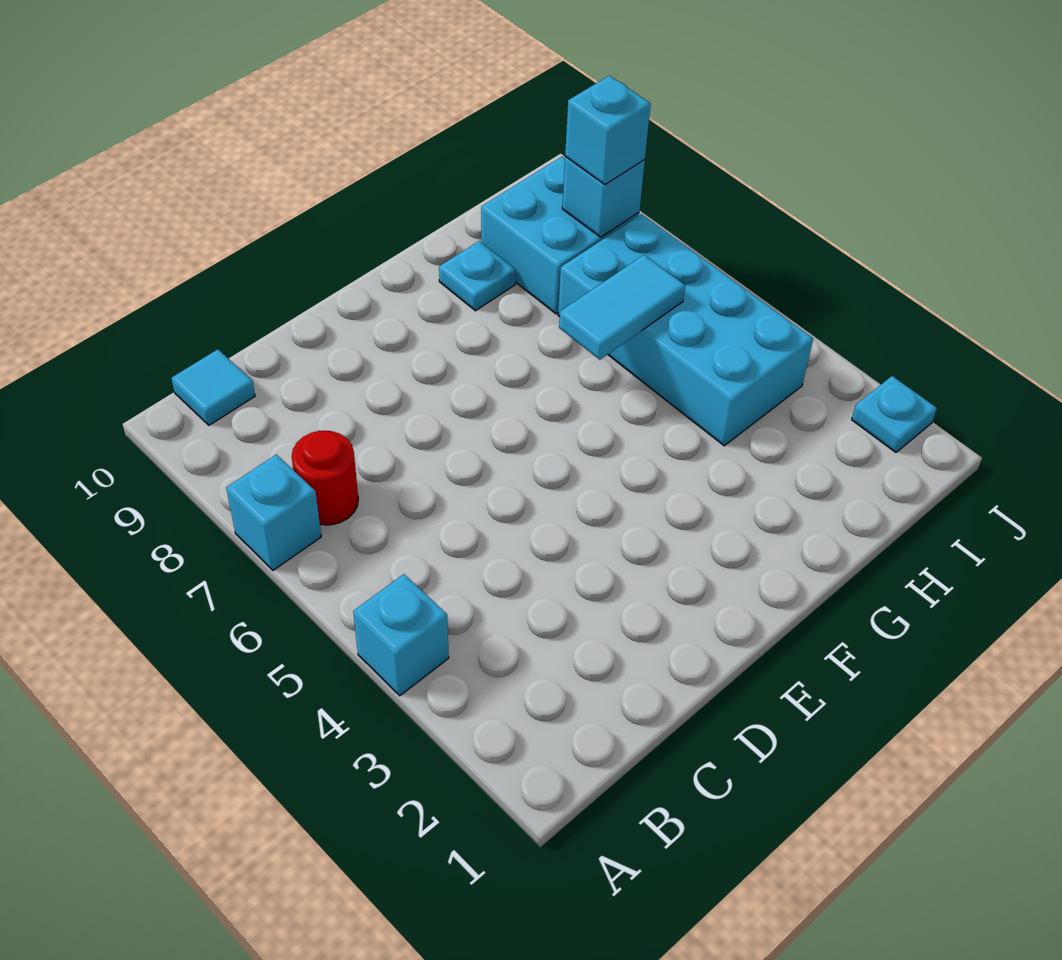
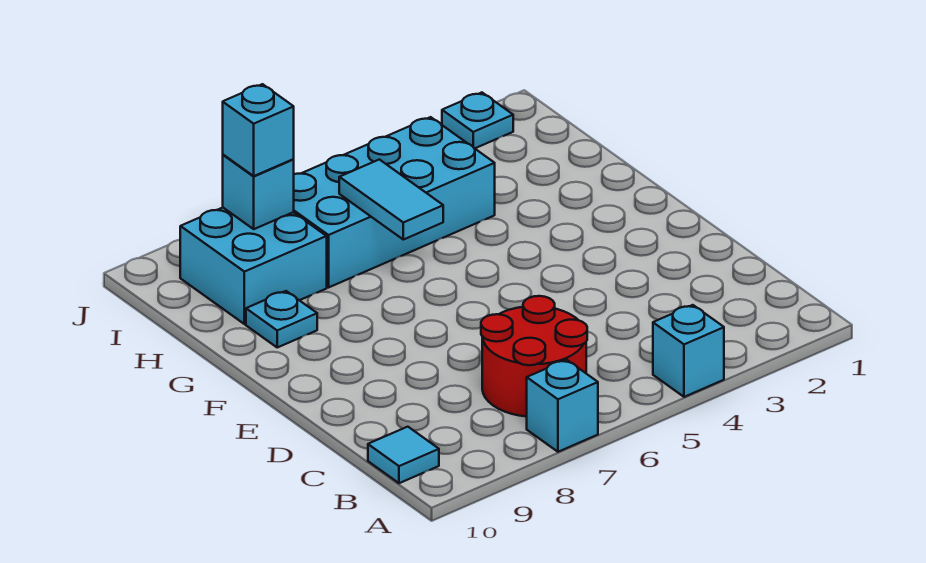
red 1x1 round brick [292,431,358,525] -> red 2x2 round brick [481,296,587,416]

